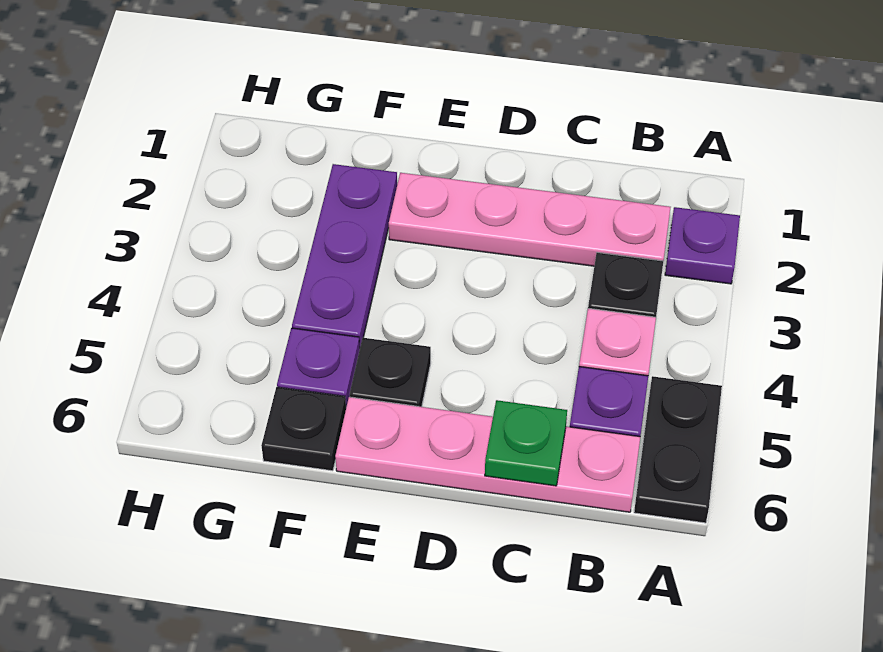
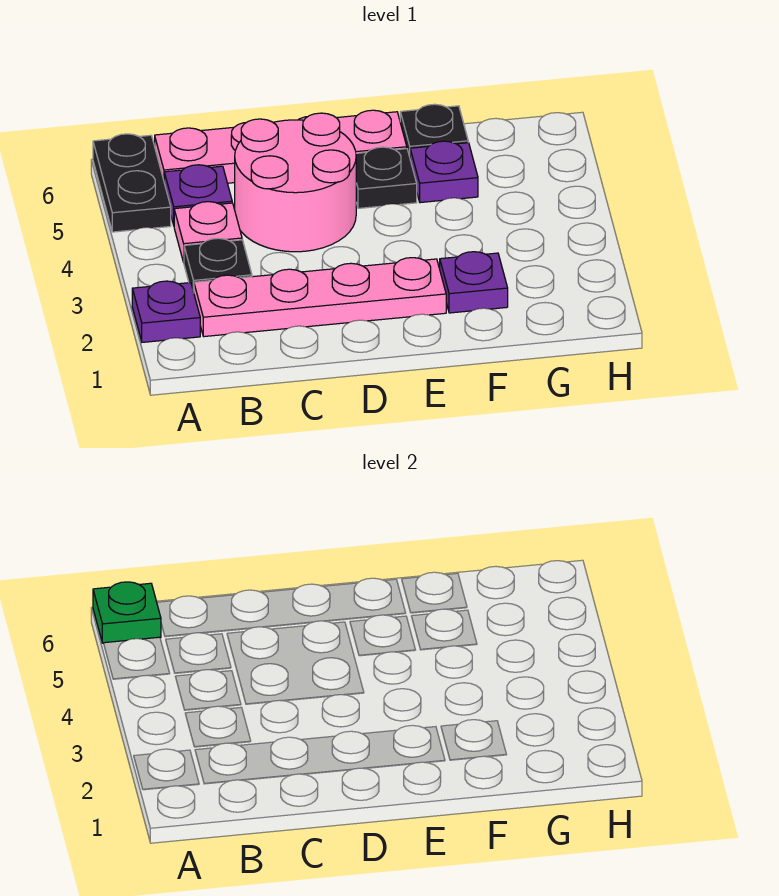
none -> pink 2x2 round brick [235,113,356,252]
green 1x1 plate [485,400,567,486] -> green 1x1 plate moved to [93,582,161,643]
purple 1x3 plate [292,164,397,347] -> purple 1x1 plate [440,252,508,313]

